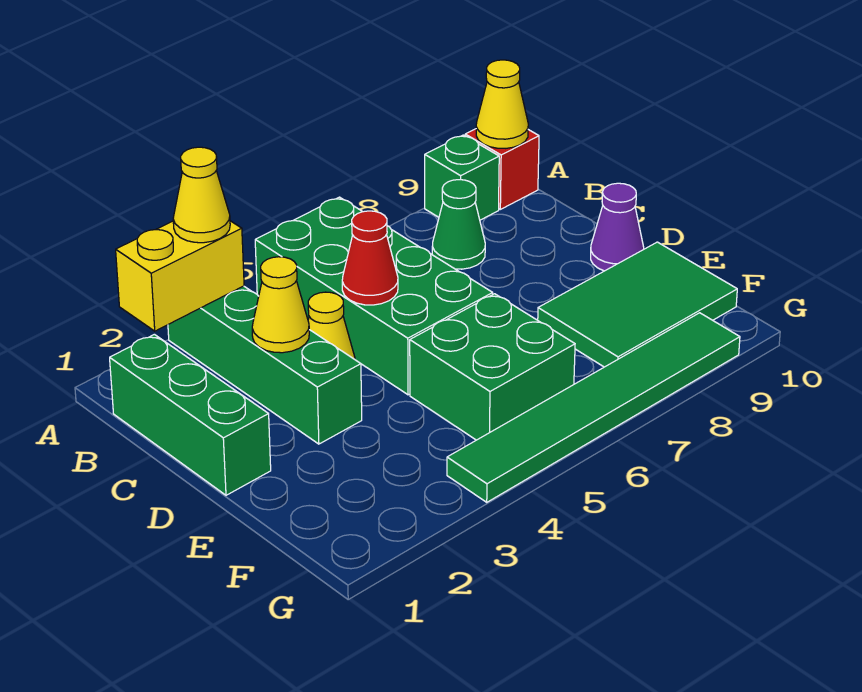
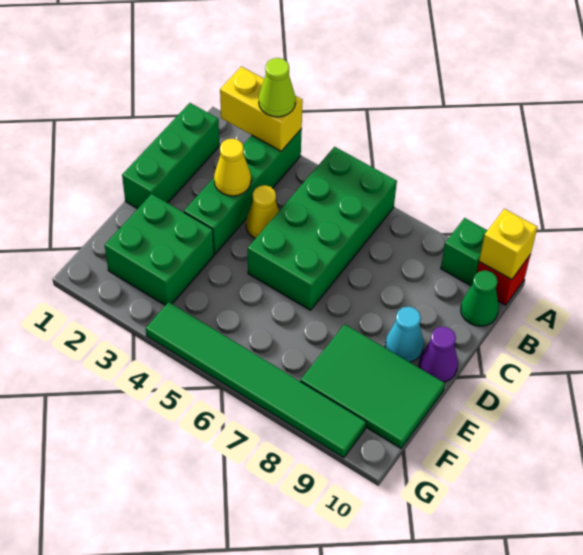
yellow 1x1 cone [173,147,230,243] -> lime 1x1 cone [259,58,296,117]
yellow 1x1 cone [476,60,528,148] -> yellow 1x1 brick [479,209,537,280]
green 1x1 cone [432,180,485,269] -> green 1x1 cone moved to [461,270,499,326]
red 1x1 cone [342,211,398,305] -> none
none -> cyan 1x1 cone [385,307,424,362]
green 2x2 brick [410,294,575,440] -> green 2x2 brick moved to [105,194,214,305]

